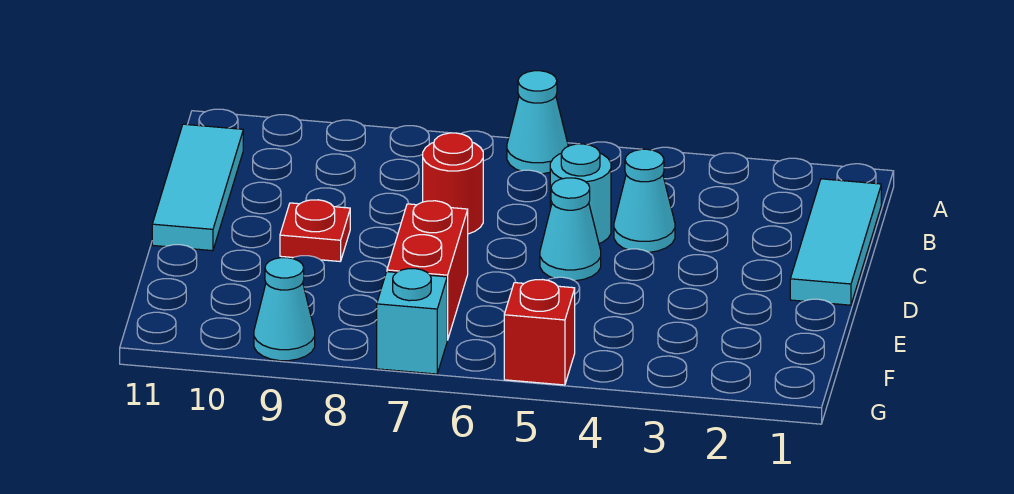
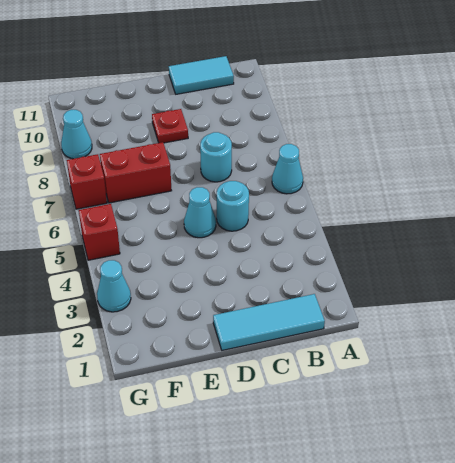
cyan 1x3 tile [152,124,243,251] -> cyan 1x2 tile [169,56,234,94]
cyan 1x1 cone [614,149,675,252] -> cyan 1x1 cone moved to [97,260,131,312]
red 1x1 round brick [423,133,483,234] -> cyan 1x1 round brick [200,132,232,182]
cyan 1x1 brick [377,269,447,374] -> red 1x1 brick [67,154,107,209]

